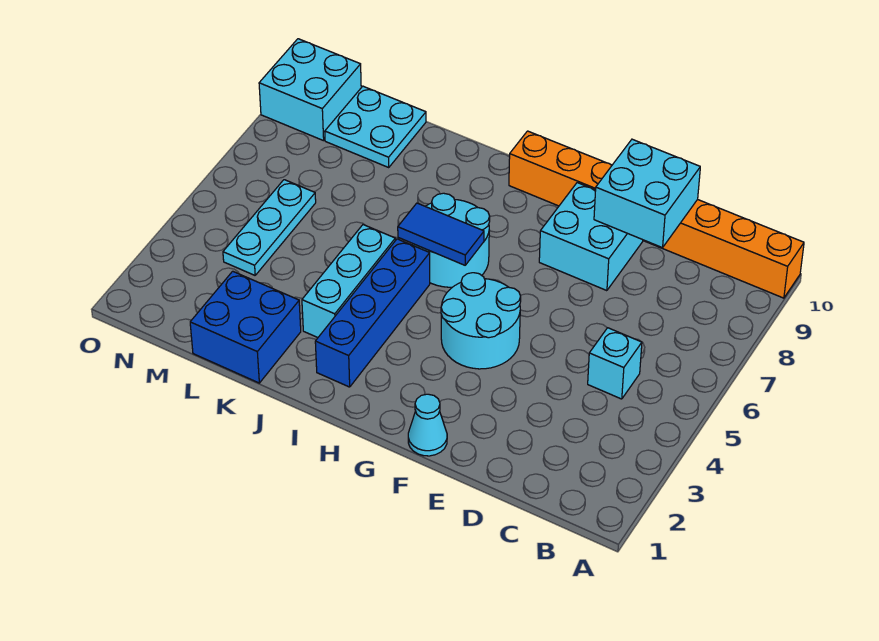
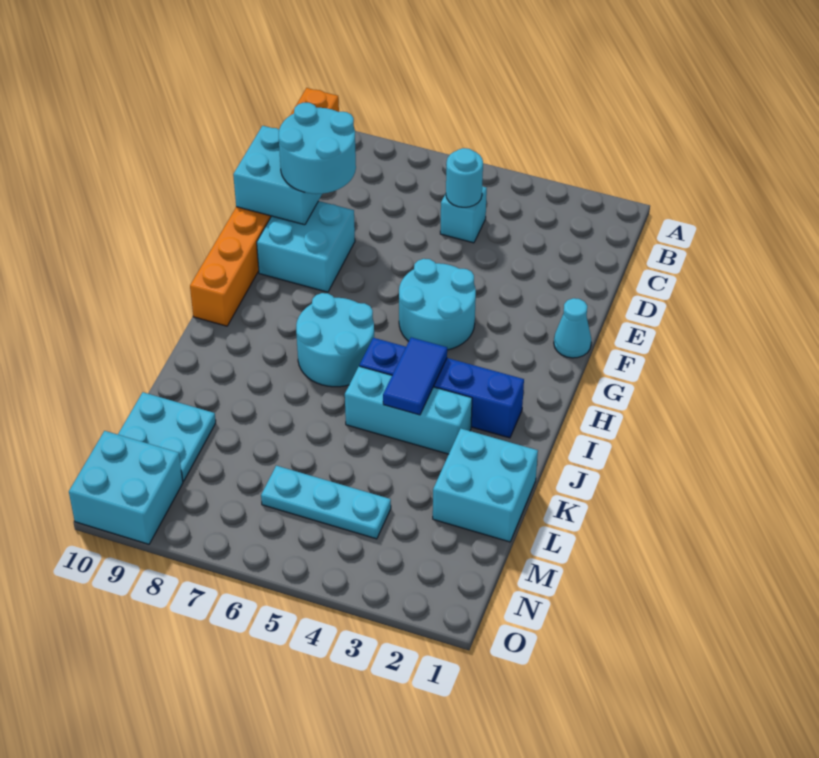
none -> cyan 1x1 round brick [446,148,483,207]
none -> cyan 2x2 round brick [279,103,356,194]
blue 1x2 tile [398,203,484,265] -> blue 1x2 tile moved to [383,337,447,415]
blue 2x2 brick [190,271,301,383] -> cyan 2x2 brick [433,429,538,542]

